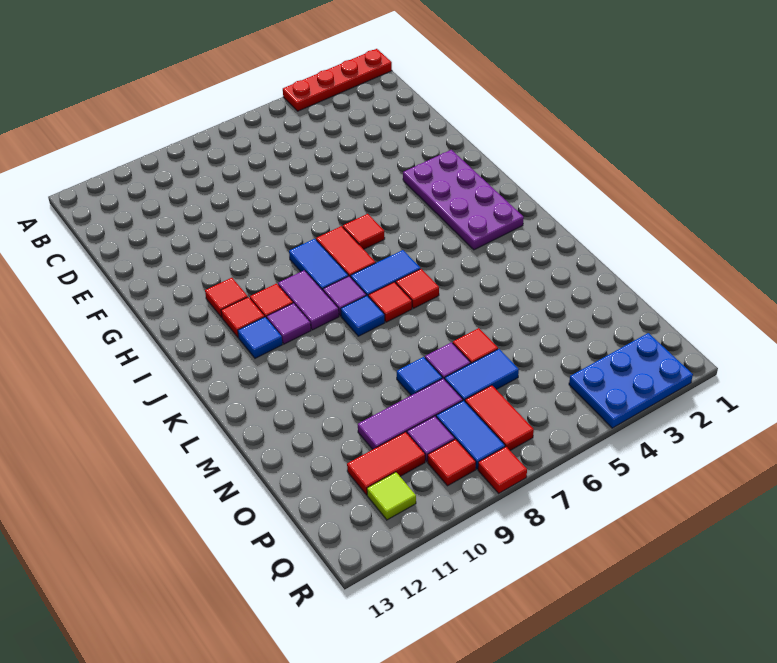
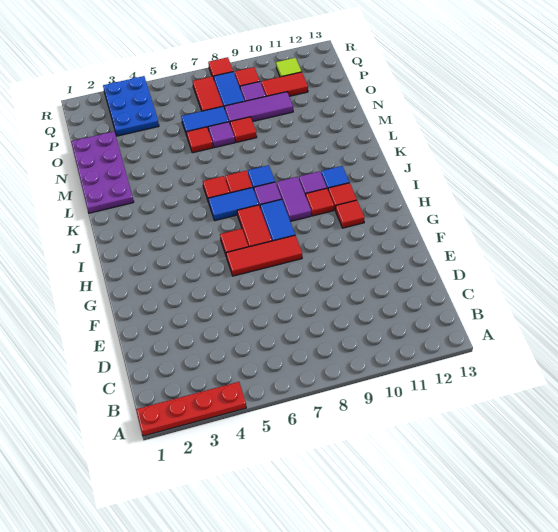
purple 2x4 plate [403,150,524,250] -> purple 2x4 plate moved to [71,132,134,213]
none -> red 1x3 tile [226,235,302,276]
blue 1x1 tile [397,357,442,395] -> red 1x1 tile [230,117,257,142]
blue 2x3 plate [569,333,693,428] -> blue 2x3 plate turned to [103,76,159,136]

